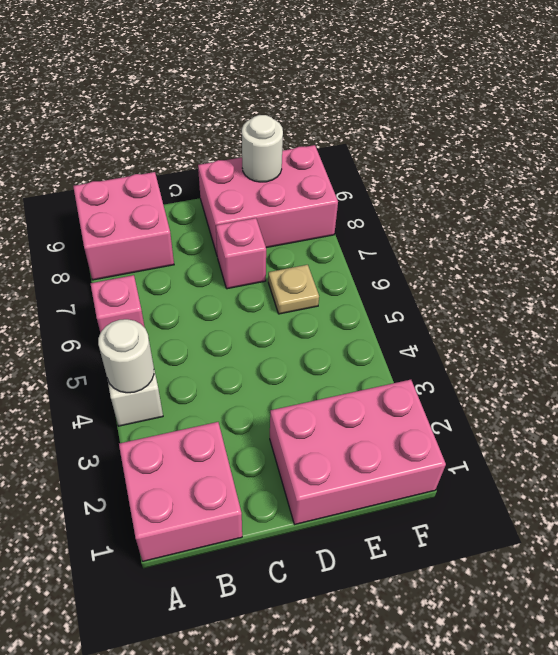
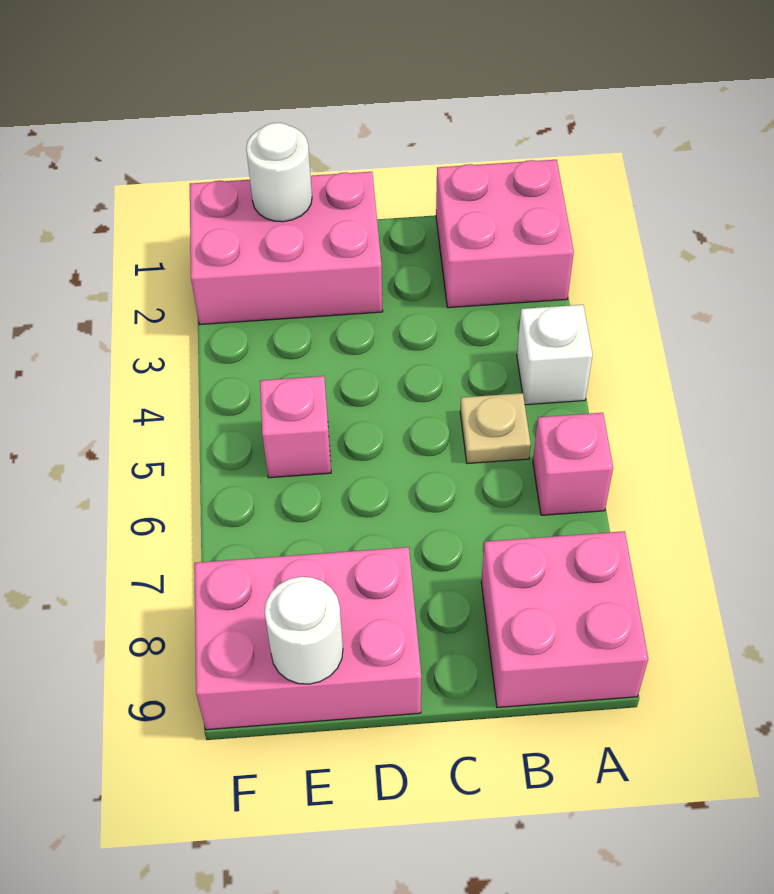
white 1x1 round brick [98,319,154,393] -> white 1x1 round brick moved to [246,123,312,222]
pink 1x1 brick [216,218,266,289] -> pink 1x1 brick moved to [260,376,331,478]
tan 1x1 plate [268,265,319,314] -> tan 1x1 plate moved to [460,393,531,464]

